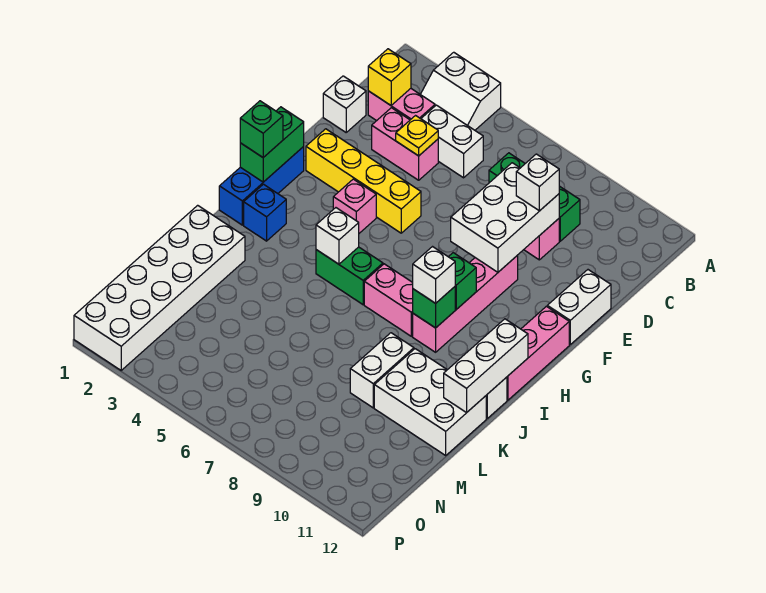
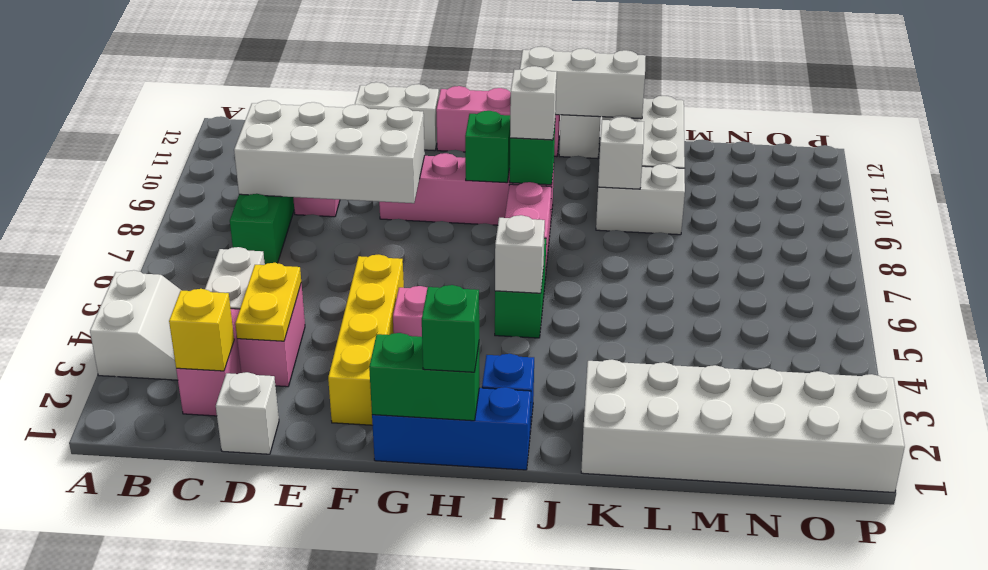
yellow 1x1 plate [396,116,438,156] -> yellow 1x2 plate [235,263,301,341]
white 2x3 brick [451,163,559,272] -> white 2x4 brick [234,100,425,203]
white 1x1 brick [516,154,559,211] -> white 1x1 brick moved to [598,117,644,189]

